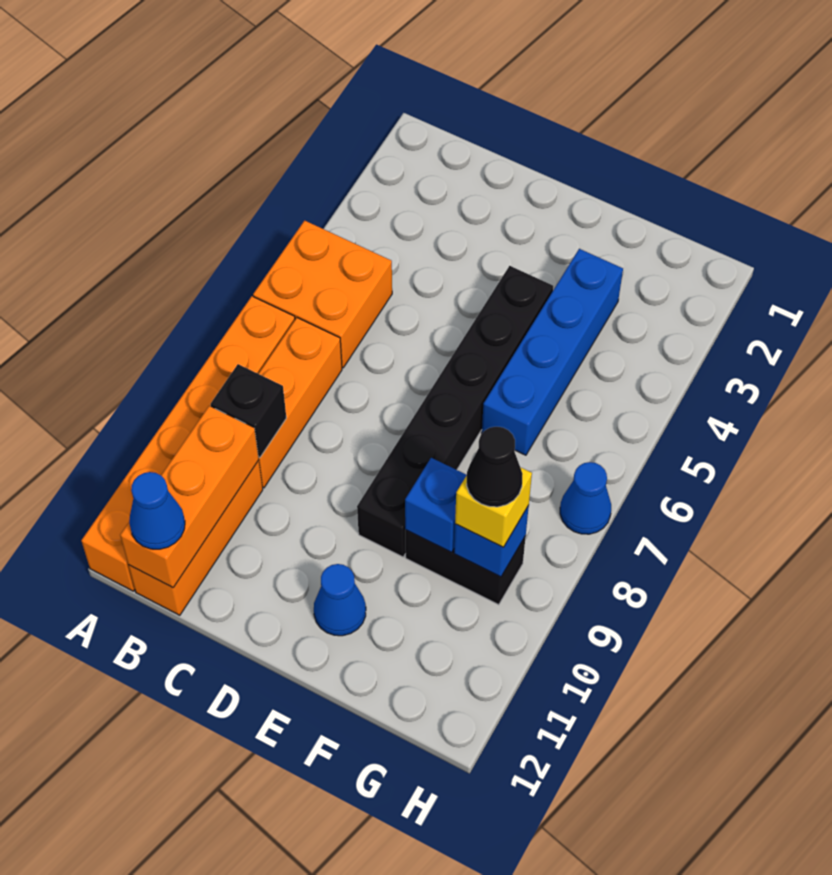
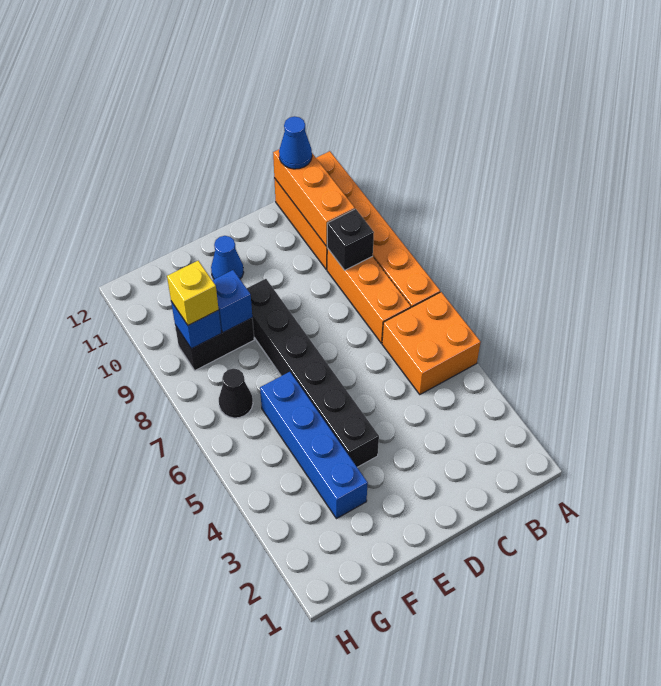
black 1x1 cone [467,427,523,507] -> black 1x1 cone moved to [219,368,253,418]
blue 1x1 cone [560,462,611,534] -> none

